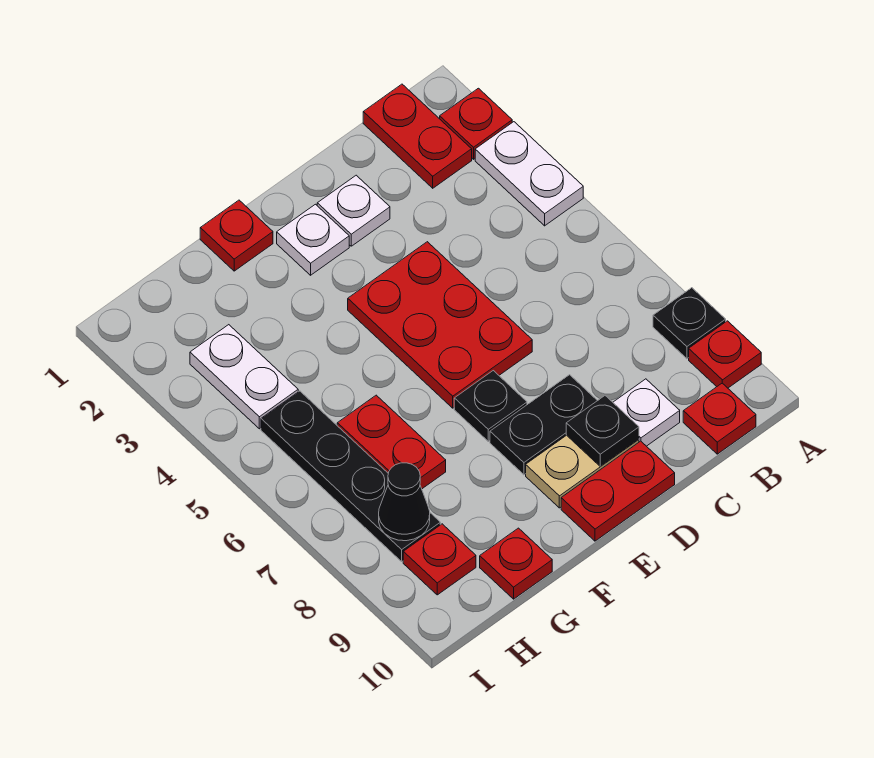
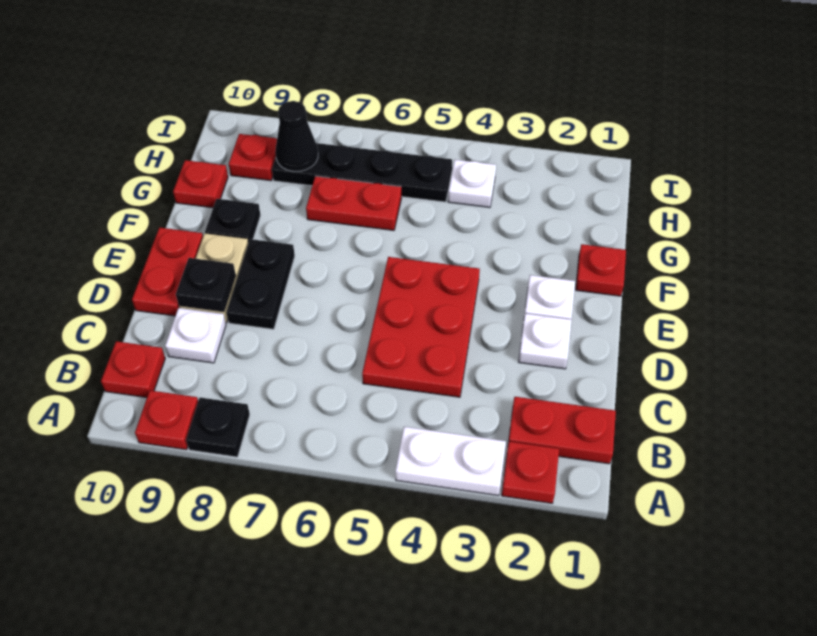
red 2x3 plate [348,242,532,408] -> red 2x3 plate turned to [362,257,480,397]
black 1x1 plate [454,371,527,441] -> black 1x1 plate moved to [205,199,261,243]
white 1x2 plate [190,325,298,429] -> white 1x1 plate [448,160,496,207]

